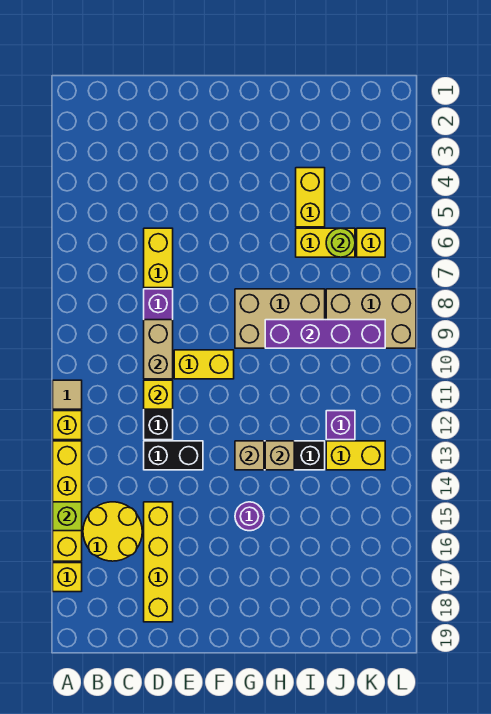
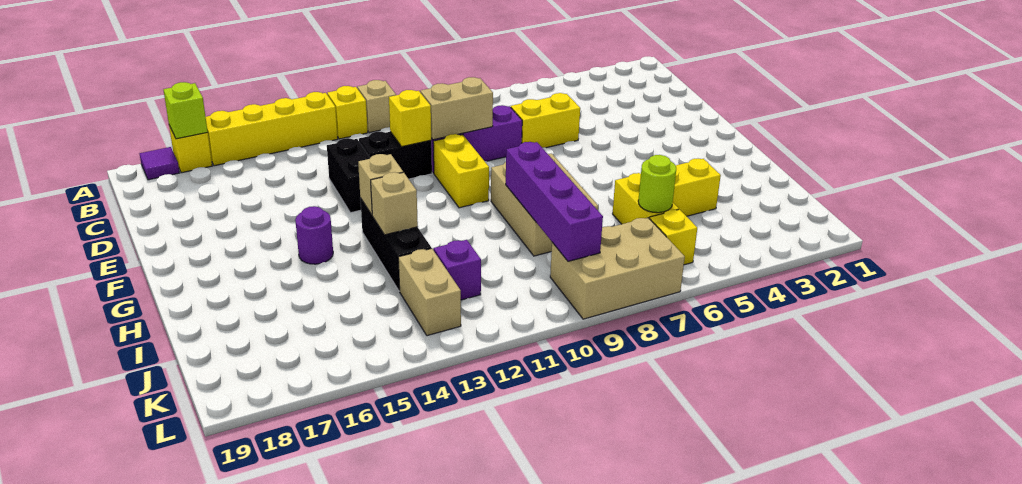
tan 1x1 tile [53,380,82,409] -> tan 1x1 brick [357,80,396,133]
lime 1x1 brick [53,502,82,531] -> lime 1x1 brick moved to [163,82,208,139]
none -> purple 1x1 tile [140,147,180,180]
yellow 2x2 round brick [83,502,142,561] -> none
yellow 1x4 brick [144,502,173,622] -> none
tan 2x3 brick [326,289,416,348] -> tan 2x3 brick turned to [550,218,685,319]
yellow 1x2 brick [326,441,385,470] -> tan 1x2 brick [398,248,461,336]

